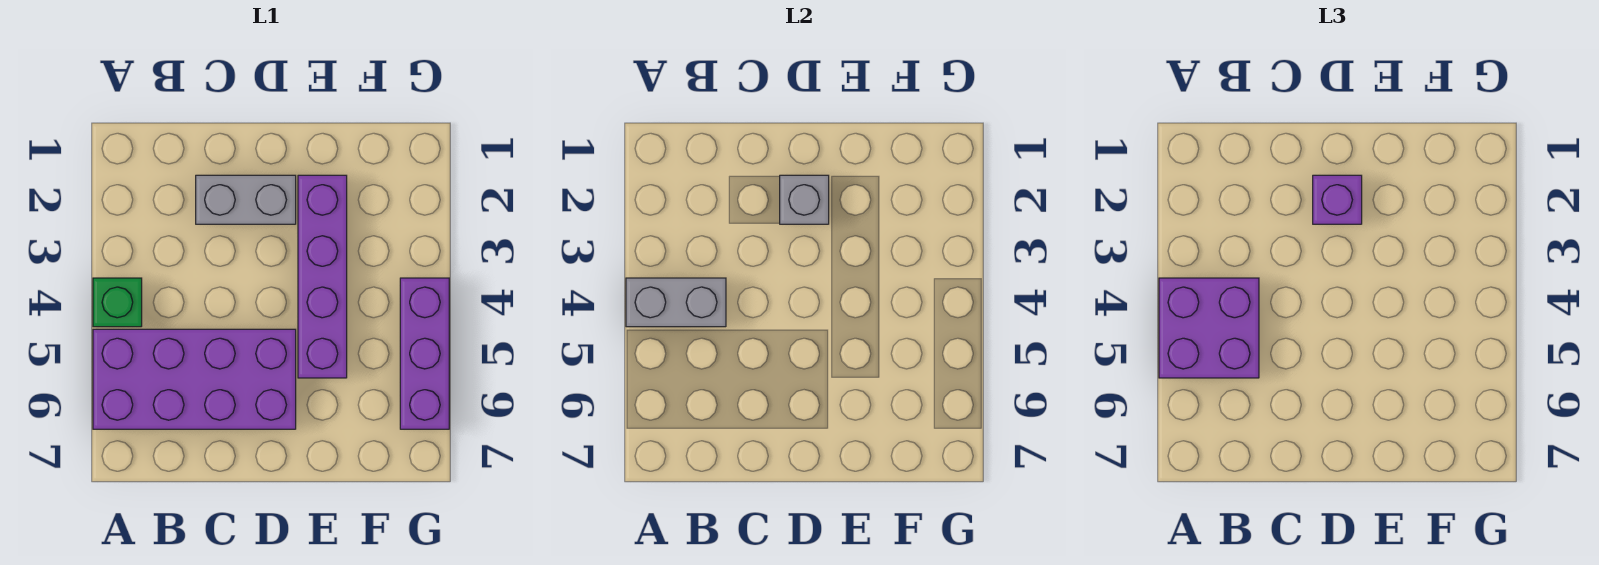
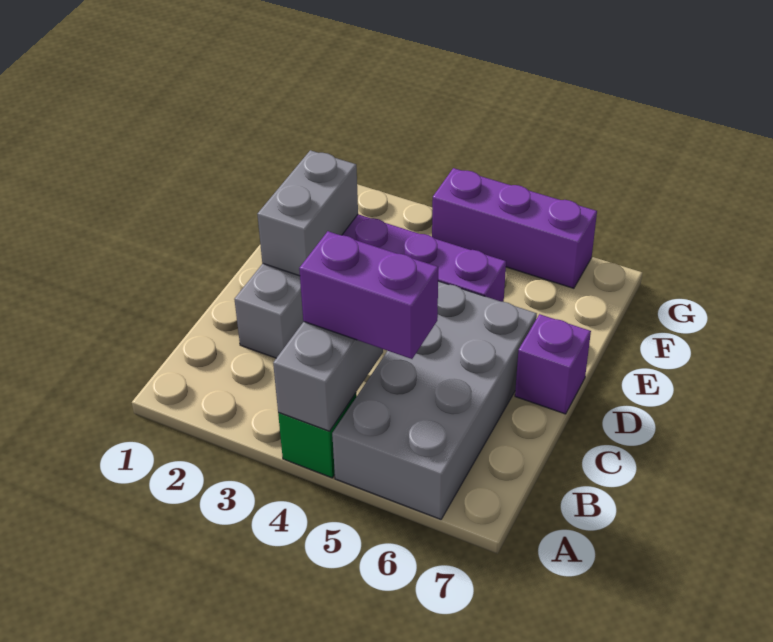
purple 2x2 brick [1159,278,1259,378] -> purple 1x2 brick [299,231,438,359]
purple 2x4 brick [93,329,296,429] -> grey 2x4 brick [332,281,537,519]
grey 1x1 brick [780,175,829,224] -> grey 1x2 brick [257,150,358,276]
purple 1x1 brick [1313,175,1362,224] -> purple 1x1 brick moved to [515,314,591,414]

